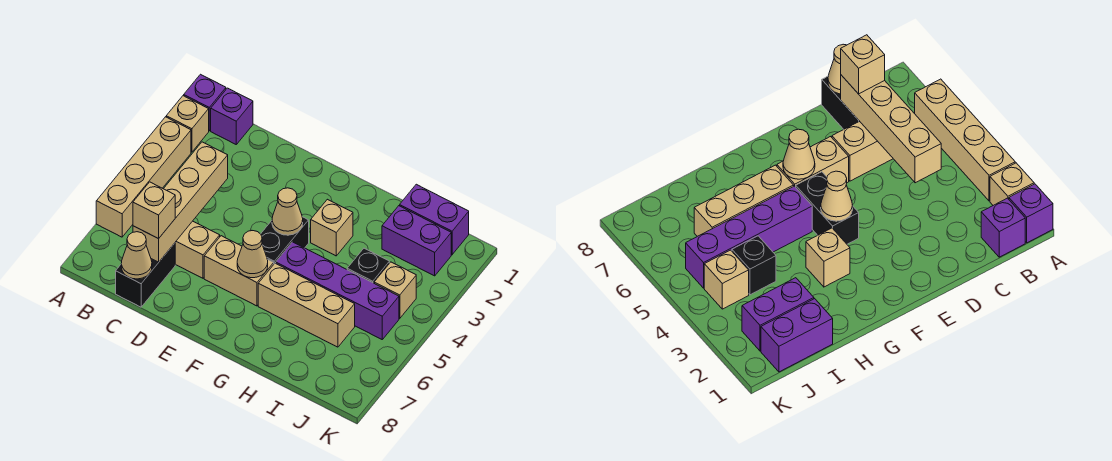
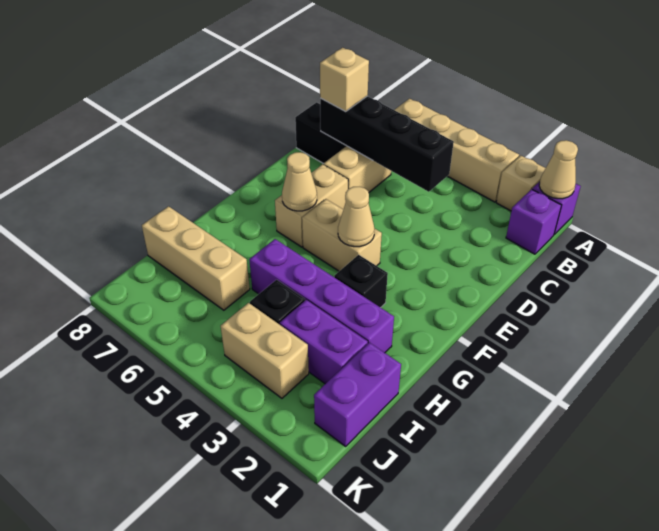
tan 1x4 brick [133,142,228,262] -> black 1x4 brick [320,96,454,192]
tan 1x1 cone [121,232,152,279] -> tan 1x1 cone moved to [539,140,578,199]
black 1x2 brick [261,217,309,264] -> tan 1x2 brick [302,199,382,271]
tan 1x1 brick [311,199,353,256] -> black 1x1 brick [334,255,388,308]
purple 1x4 brick [276,242,399,339] -> purple 1x4 brick turned to [249,239,394,353]
tan 1x3 brick [258,263,355,347] -> tan 1x3 brick turned to [142,206,250,310]
purple 1x2 brick [382,206,451,276] -> purple 1x2 brick turned to [280,300,368,384]
tan 1x1 brick [374,262,416,318] -> tan 1x2 brick [221,303,309,398]

